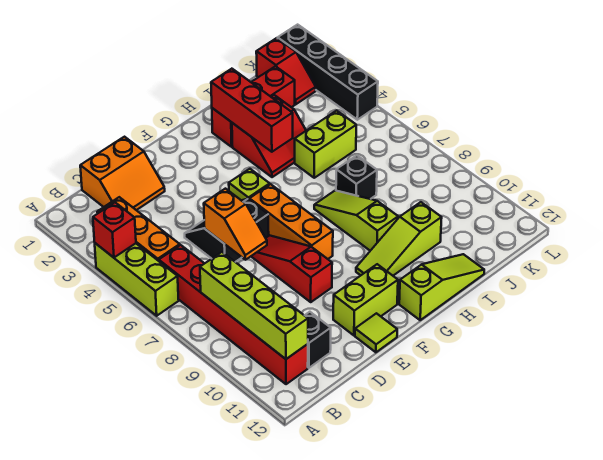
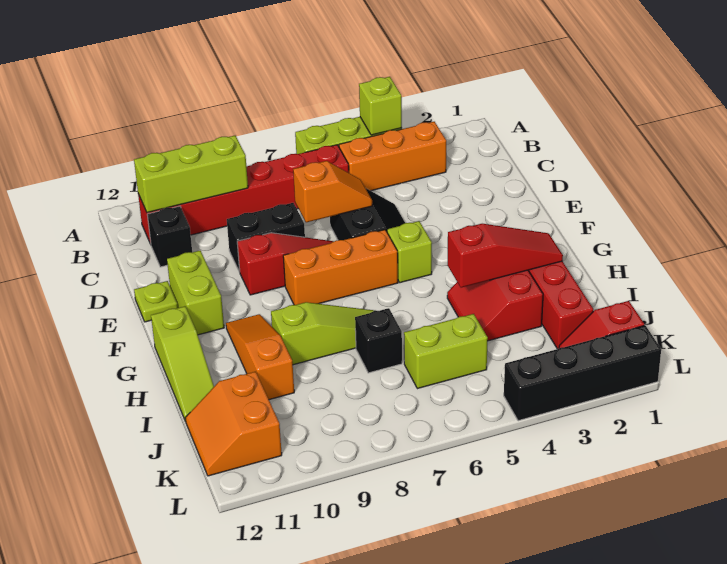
red 1x1 brick [93,203,136,258] -> lime 1x1 brick [359,77,402,135]
lime 1x4 brick [200,252,308,359] -> lime 1x3 brick [134,136,248,213]
orange 2x2 slope [80,137,165,210] -> orange 2x2 slope moved to [185,372,282,476]
orange 1x2 slope [204,189,267,260] -> orange 1x2 slope turned to [293,161,372,222]
none -> black 1x2 brick [227,203,305,272]
lime 1x1 tile [355,313,397,352] -> lime 1x1 plate [134,281,178,322]
lime 1x3 slope [356,202,442,276] -> orange 1x3 slope [226,314,294,400]
red 1x3 brick [211,69,293,152] -> red 1x3 slope [448,224,563,288]
lime 1x2 brick [295,110,356,178] -> lime 1x2 brick turned to [404,314,488,389]

